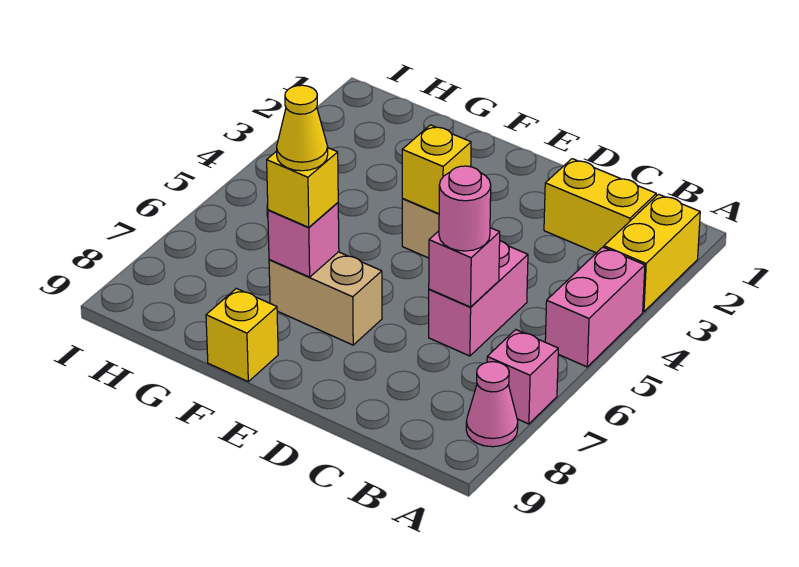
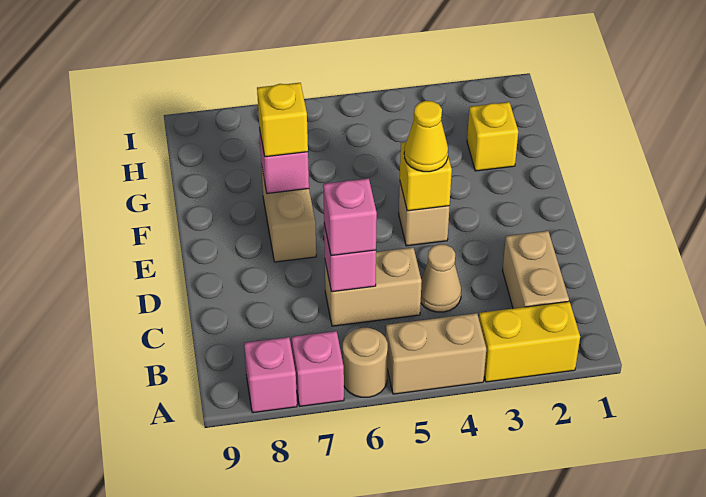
pink 1x2 brick [545,247,645,367] -> tan 1x2 brick [386,313,486,394]
none -> tan 1x1 round brick [343,328,388,397]
pink 1x1 cone [466,362,518,447] -> pink 1x1 brick [244,337,297,413]
yellow 1x2 brick [544,159,656,253] -> tan 1x2 brick [503,231,569,308]
none -> tan 1x1 cone [421,244,461,312]
pink 1x2 brick [429,241,528,356] -> tan 1x2 brick [325,247,422,326]
pink 1x1 round brick [439,166,491,251] -> pink 1x1 brick [323,178,377,256]
yellow 1x1 cone [277,85,328,171] -> yellow 1x1 cone moved to [404,101,448,172]
yellow 1x1 brick [206,288,278,381] -> yellow 1x1 brick moved to [467,102,518,171]

